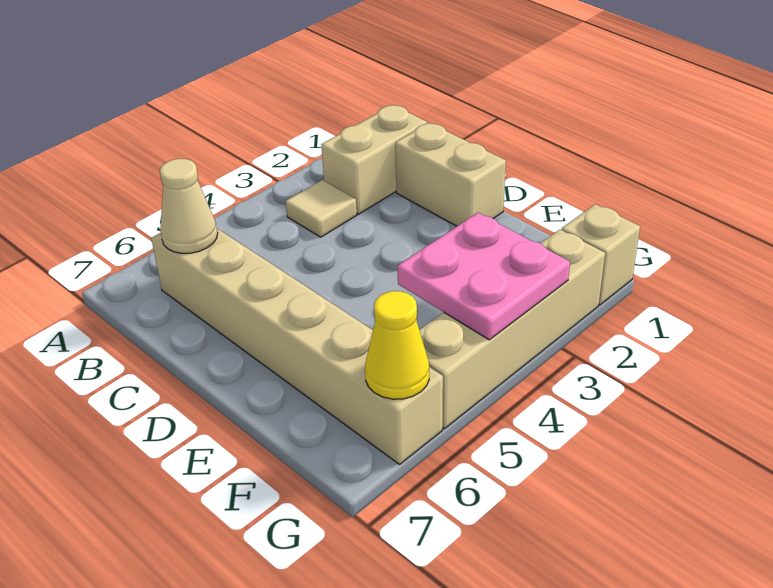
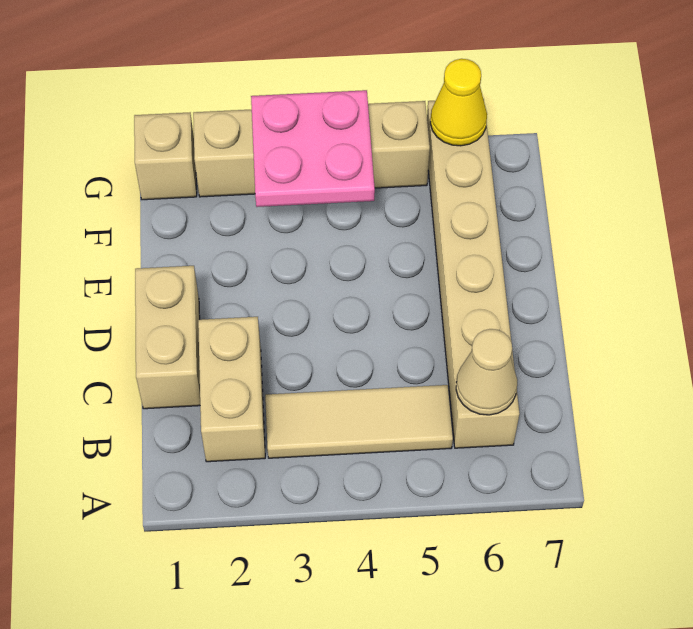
tan 1x2 brick [321,105,427,214] -> tan 1x2 brick turned to [198,317,265,462]
tan 1x1 tile [286,180,357,237] -> tan 1x3 tile [265,385,453,458]

